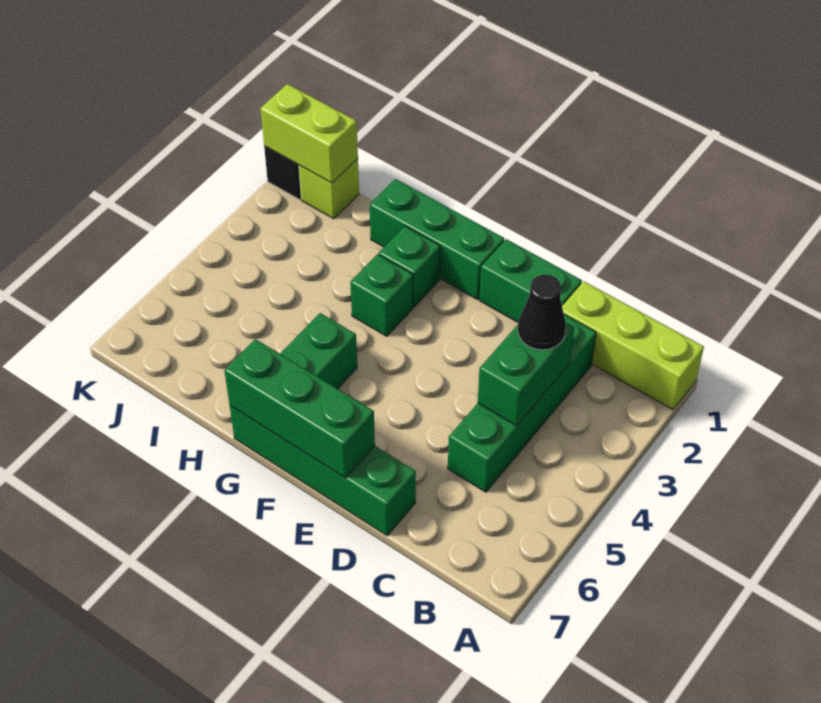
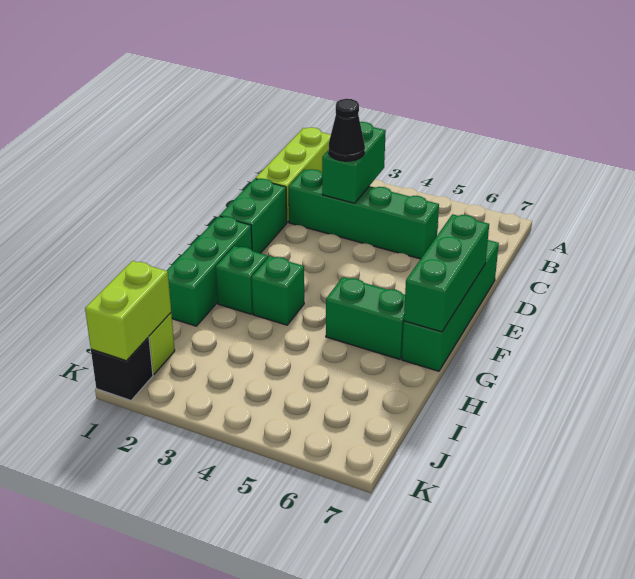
green 1x2 brick [478,323,574,426] -> green 1x2 brick turned to [322,122,386,203]

